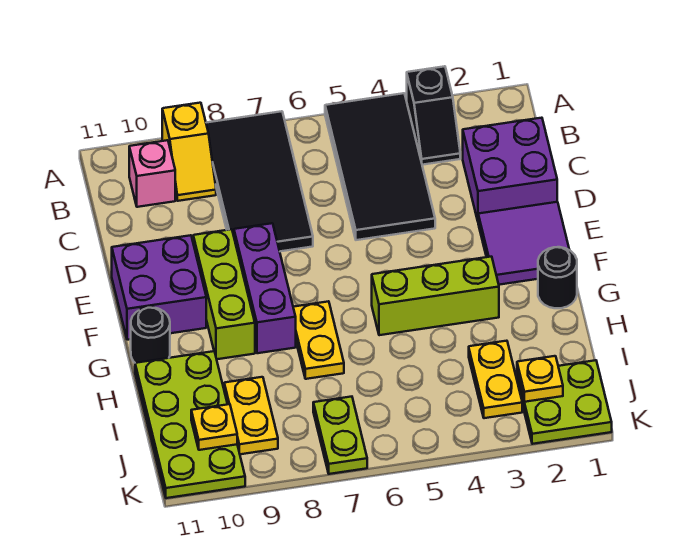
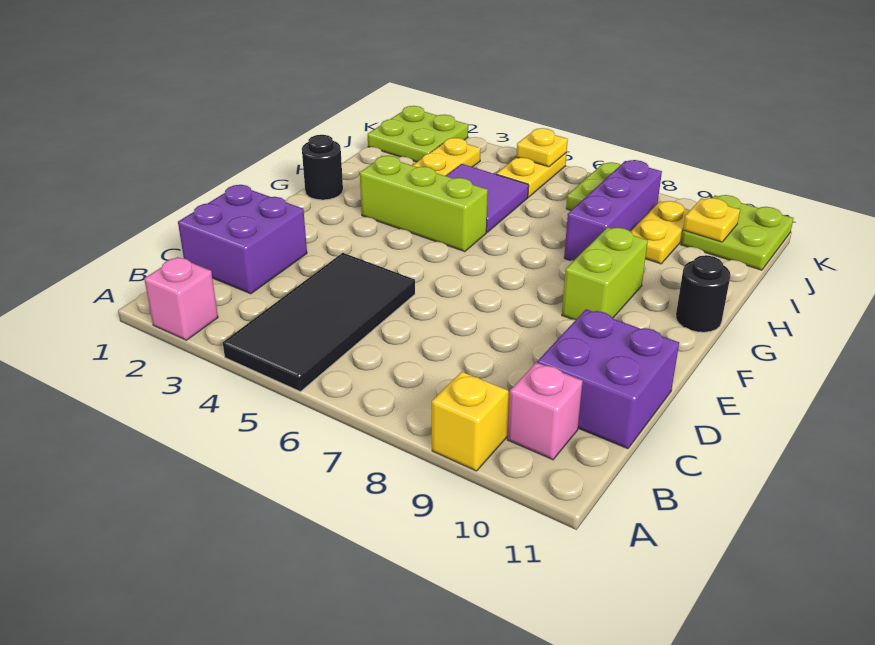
none -> pink 1x1 brick [144,257,218,340]
black 1x2 slope [407,66,460,165] -> none
black 2x4 tile [206,111,313,251] -> none
purple 2x2 tile [478,202,569,285] -> purple 2x2 tile moved to [446,164,529,232]
purple 1x3 brick [234,223,296,353] -> purple 1x3 brick moved to [564,160,662,261]
lime 1x3 brick [193,229,255,359] -> lime 1x2 brick [562,227,648,320]
purple 2x2 brick [112,235,206,340] -> purple 2x2 brick moved to [537,309,679,449]
yellow 1x2 plate [293,301,344,379] -> yellow 1x2 plate moved to [496,153,567,197]
lime 2x4 plate [135,351,245,498] -> lime 2x2 plate [681,195,794,270]
yellow 1x1 plate [517,356,563,402] -> yellow 1x1 plate moved to [516,128,568,167]

